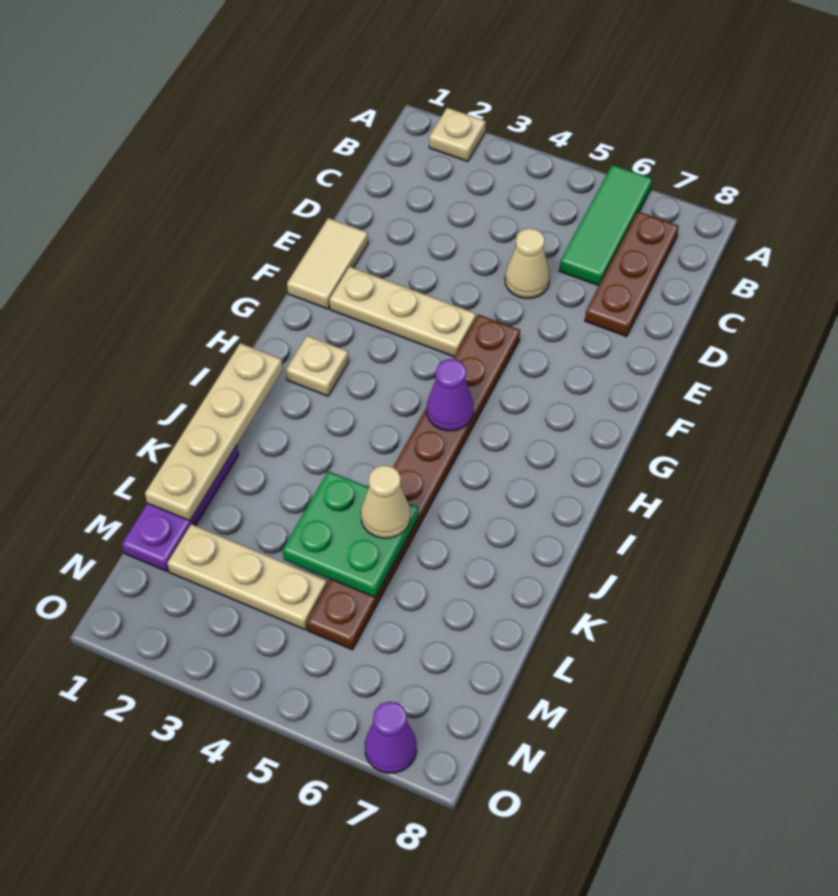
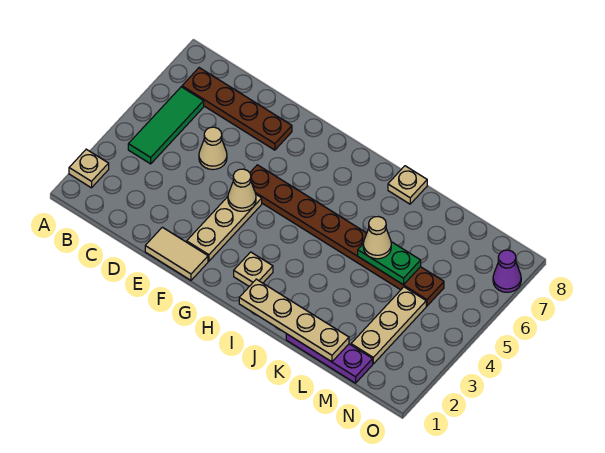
green 1x3 tile [559,165,652,286] -> green 1x3 tile turned to [128,87,204,164]
brown 1x3 plate [585,211,679,337] -> brown 1x4 plate [182,68,292,150]
none -> tan 1x1 cone [228,169,256,211]
purple 1x1 cone [427,359,474,431] -> none
none -> tan 1x1 plate [388,166,427,204]
green 2x2 plate [283,471,419,597] -> green 1x2 plate [358,242,421,285]

